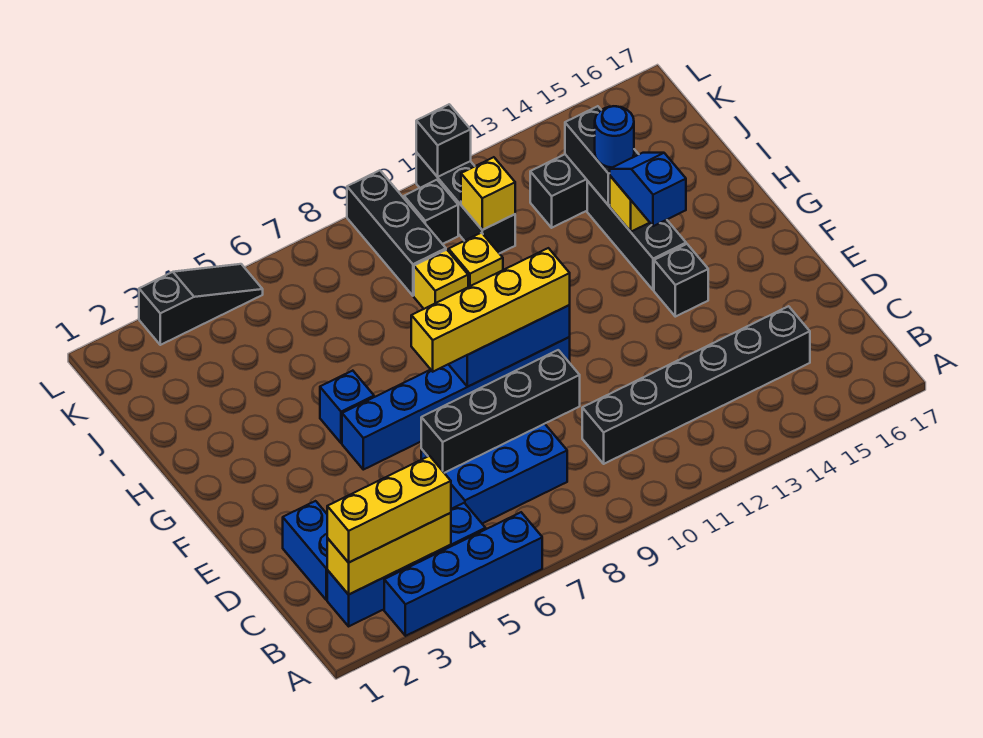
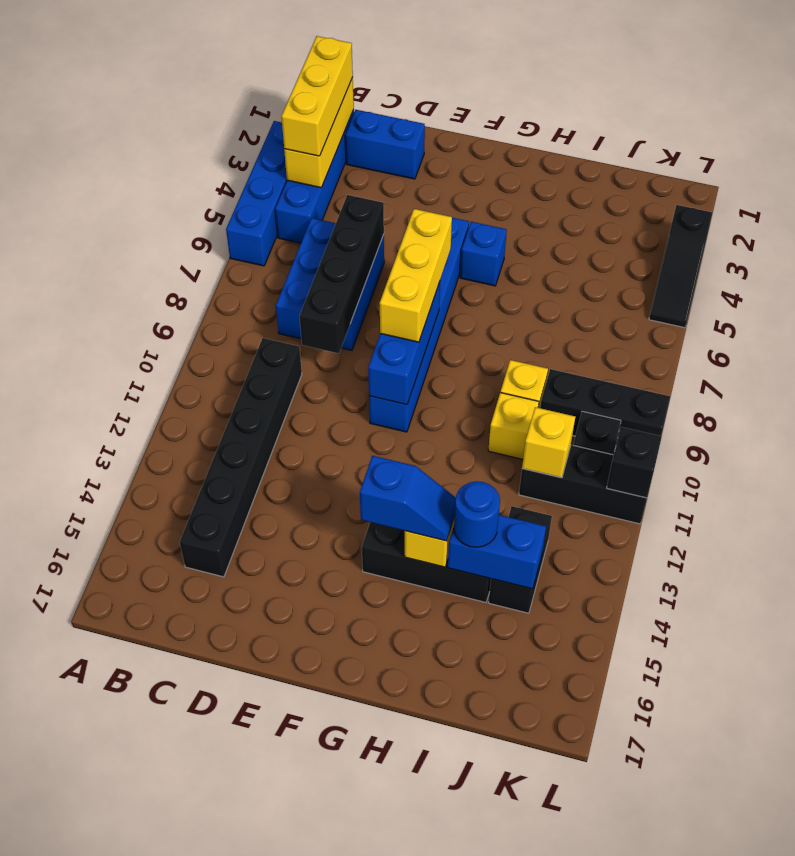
yellow 1x4 brick [411,248,570,372] -> yellow 1x3 brick [380,209,452,342]
black 1x1 brick [654,244,708,317] -> none
black 1x2 brick [565,106,639,205] -> blue 1x2 brick [448,515,546,589]

